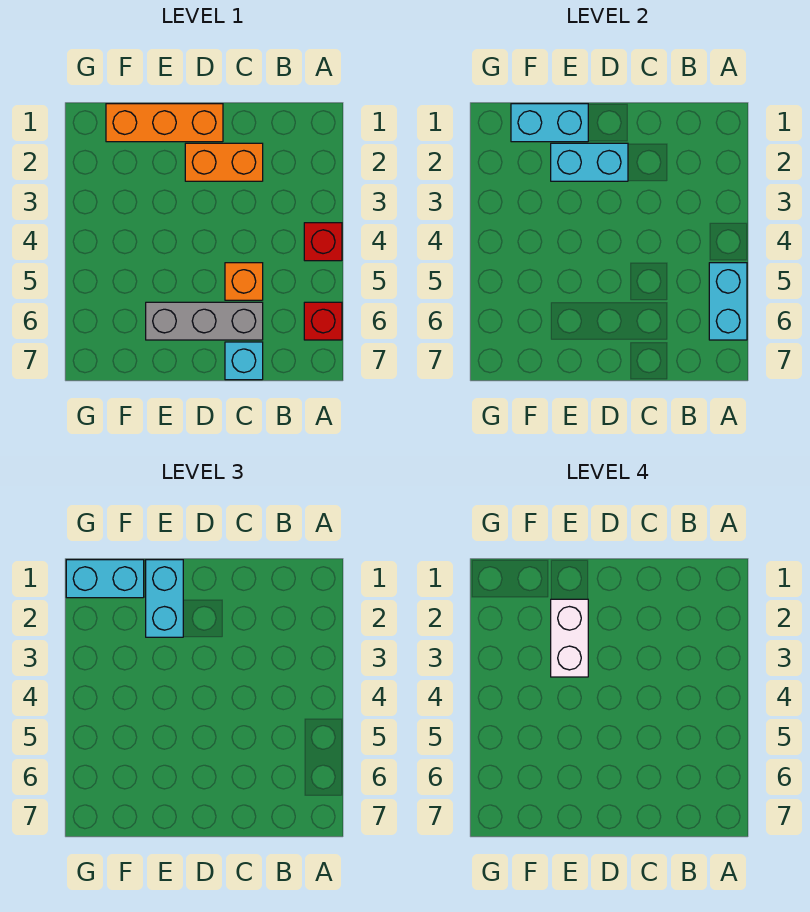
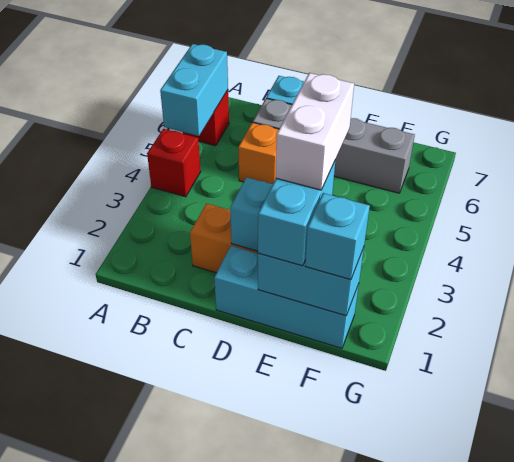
grey 1x3 brick [146,302,263,340] -> grey 1x4 brick [253,98,415,193]
orange 1x3 brick [106,104,223,142] -> cyan 1x3 brick [214,246,359,348]
cyan 1x2 brick [66,560,144,598] -> cyan 1x1 brick [305,193,370,280]

